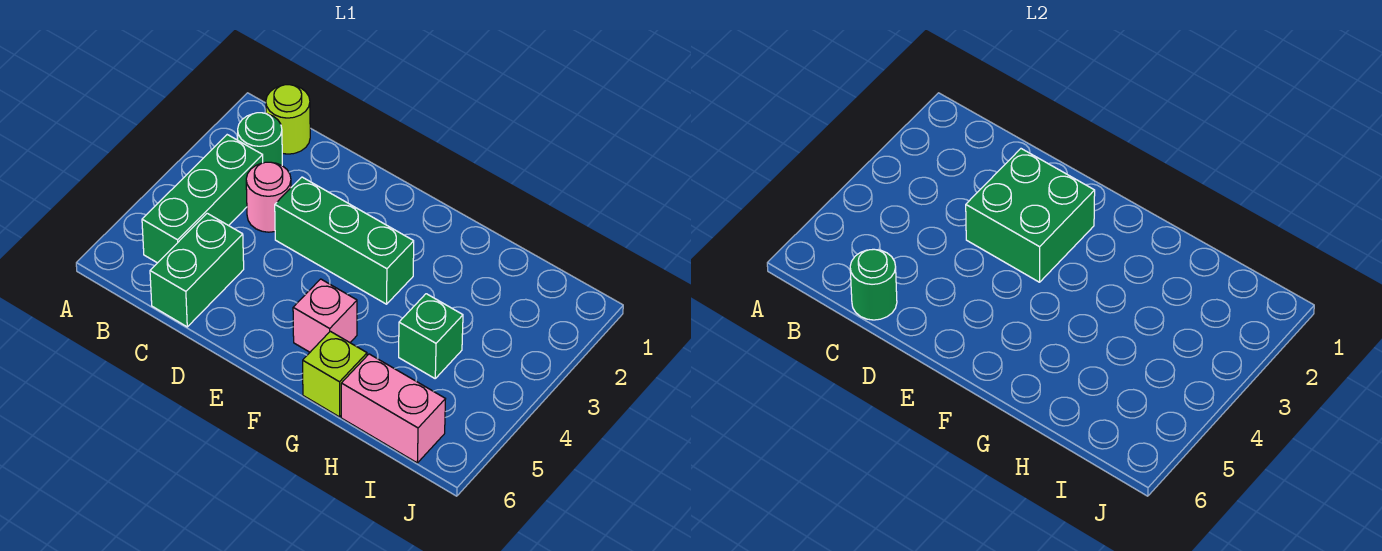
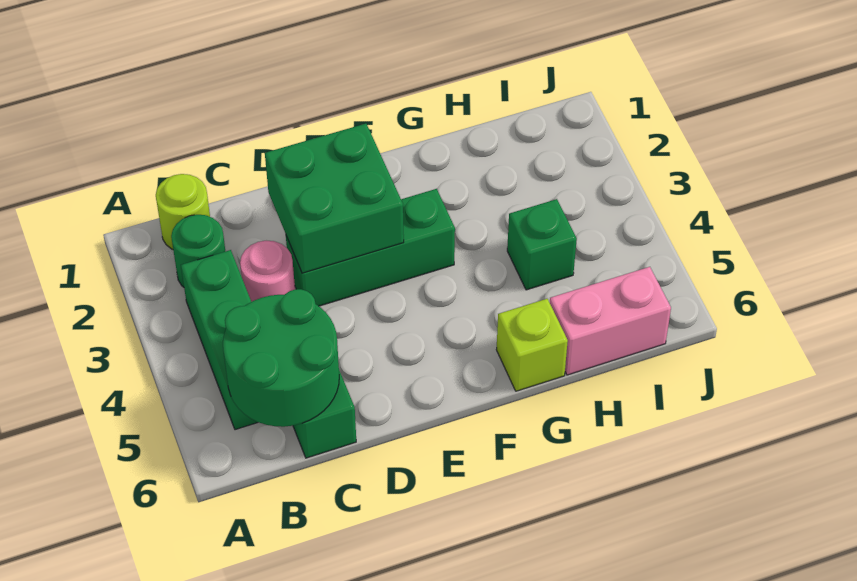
green 1x1 round brick [850,249,897,320] -> green 2x2 round brick [223,289,339,427]
pink 1x1 brick [293,279,357,352] -> none

